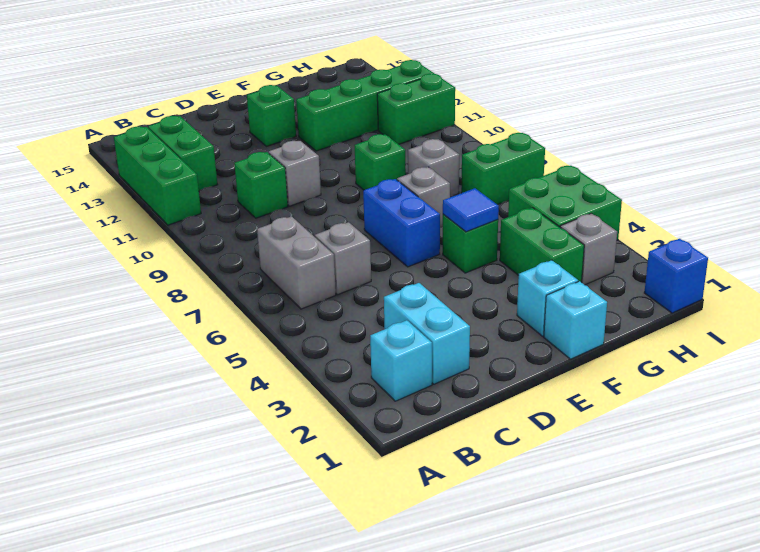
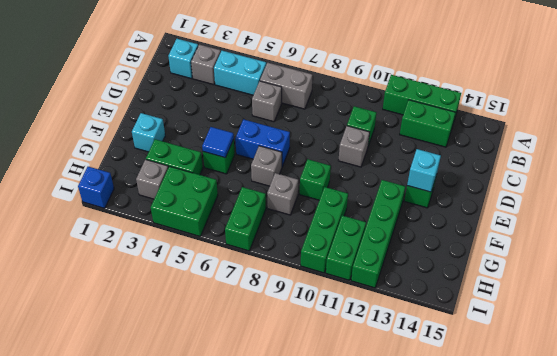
none -> grey 1x1 brick [191,45,221,85]
cyan 1x2 brick [384,283,470,384] -> cyan 1x2 brick moved to [214,51,266,95]
cyan 1x1 brick [544,281,607,359] -> cyan 1x1 brick moved to [407,149,441,192]
none -> green 1x3 brick [301,187,348,273]

